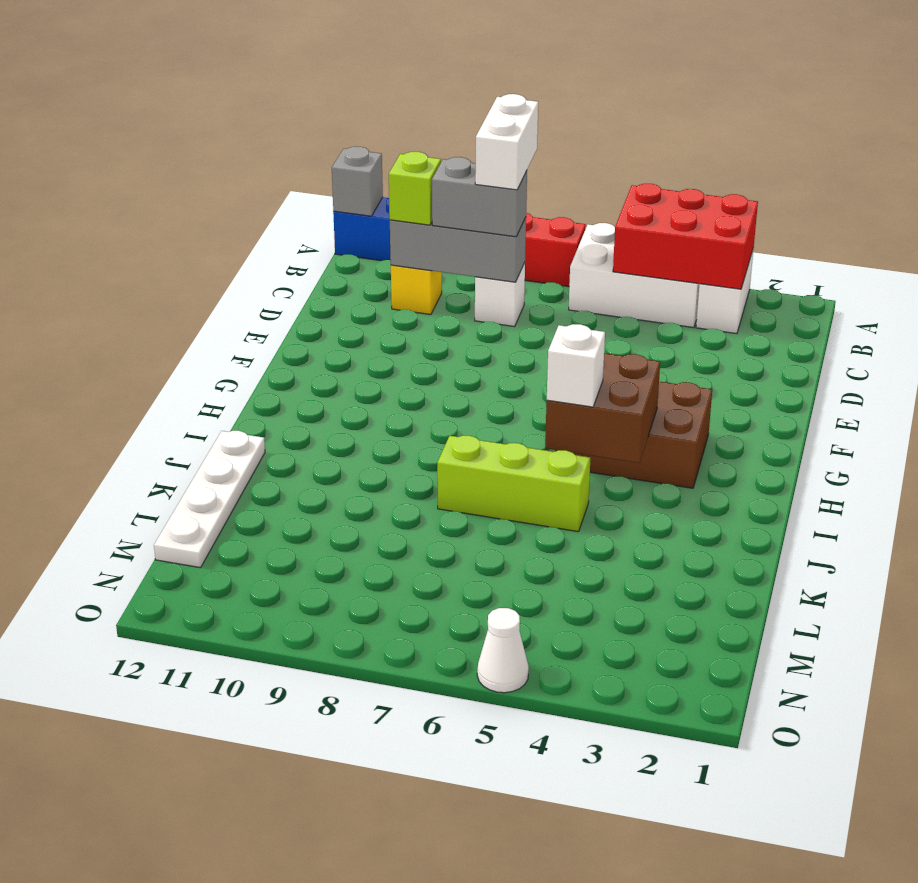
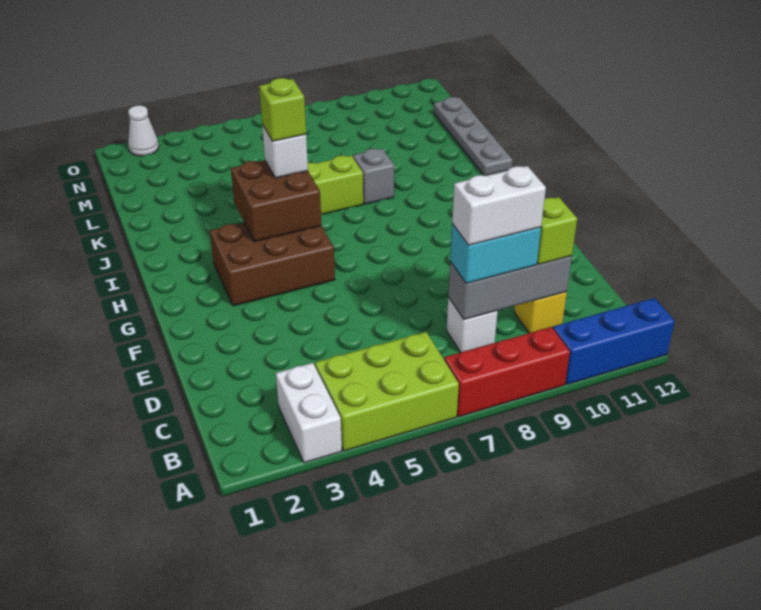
red 2x3 brick [613,184,758,289] -> none
white 2x3 brick [569,223,699,328] -> lime 2x3 brick [315,332,459,451]
grey 1x1 brick [332,147,383,216] -> grey 1x1 brick moved to [353,149,394,204]
white 1x2 brick [475,94,538,190] -> white 1x2 brick turned to [452,166,546,245]
grey 1x2 brick [432,157,527,237] -> cyan 1x2 brick [450,224,541,284]
none -> lime 1x1 brick [259,78,306,141]
white 1x4 plate [154,431,265,568] -> grey 1x4 plate [434,97,513,176]
white 1x1 cone [477,608,529,693] -> white 1x1 cone moved to [128,105,159,156]

